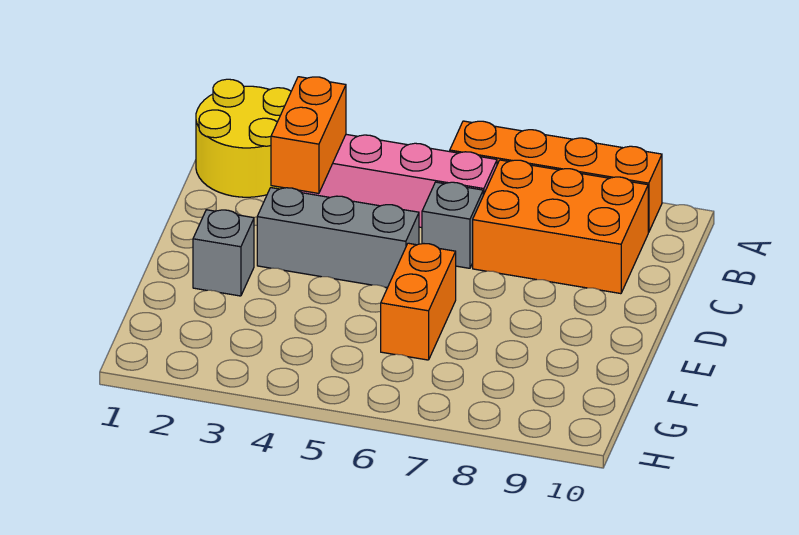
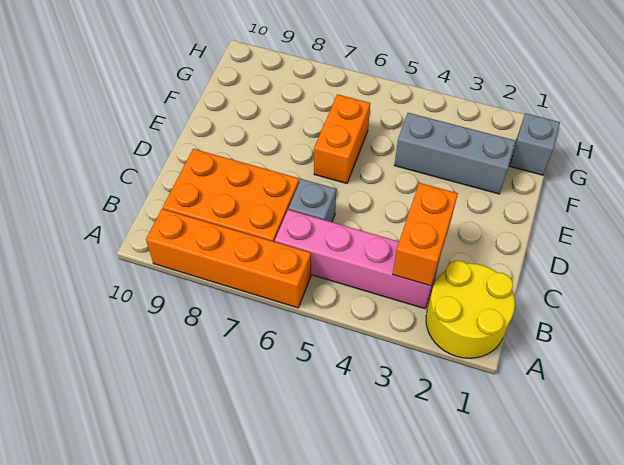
grey 1x3 brick [257,188,419,288] -> grey 1x3 brick moved to [395,113,515,194]
grey 1x1 brick [193,210,254,296] -> grey 1x1 brick moved to [509,113,560,175]

